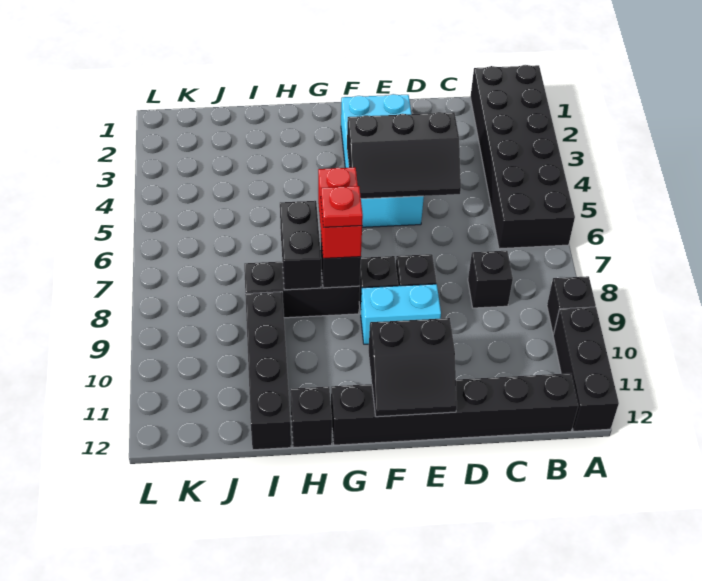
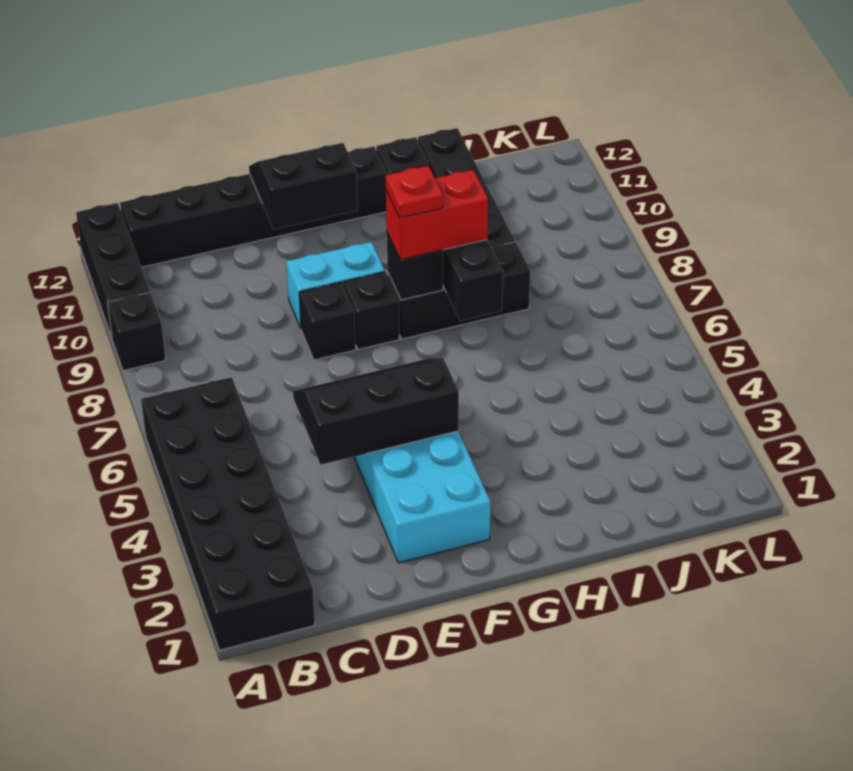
black 1x1 brick [468,251,513,308] -> none
red 1x2 brick [318,167,362,258] -> red 1x2 brick turned to [386,170,488,260]

